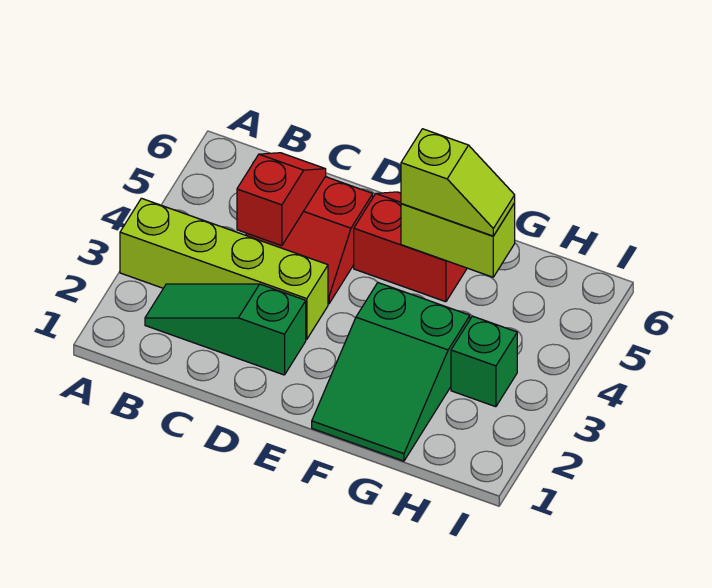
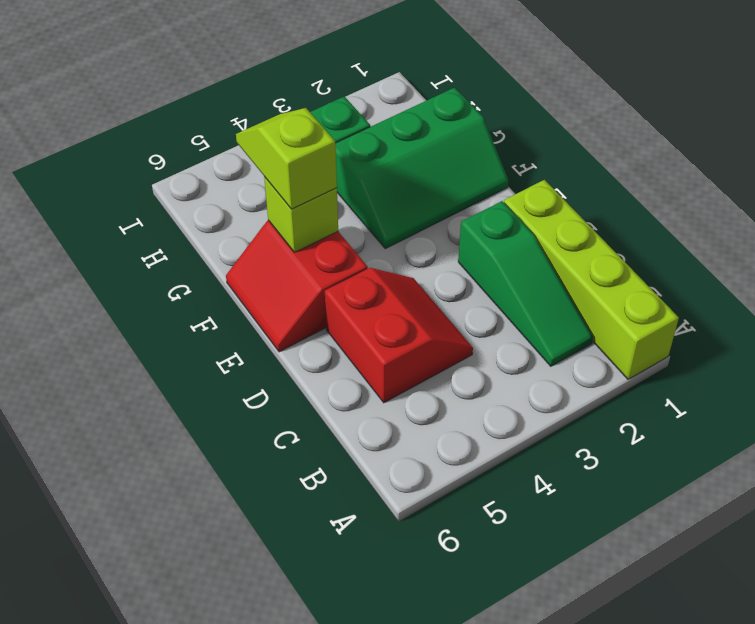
lime 1x4 brick [120,198,328,339] -> lime 1x4 brick moved to [504,180,679,379]
red 1x2 slope [237,153,326,246] -> none
green 2x3 slope [312,283,470,461] -> green 2x3 slope turned to [335,88,508,249]
lime 1x2 brick [401,203,515,277] -> lime 1x1 brick [264,177,338,252]

